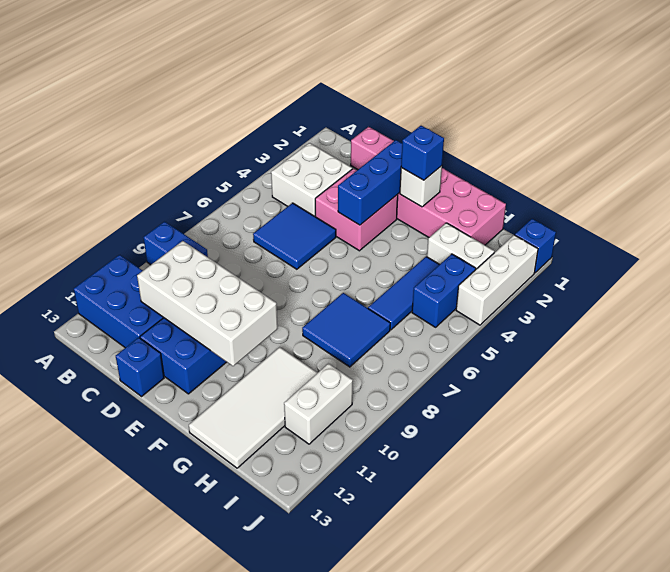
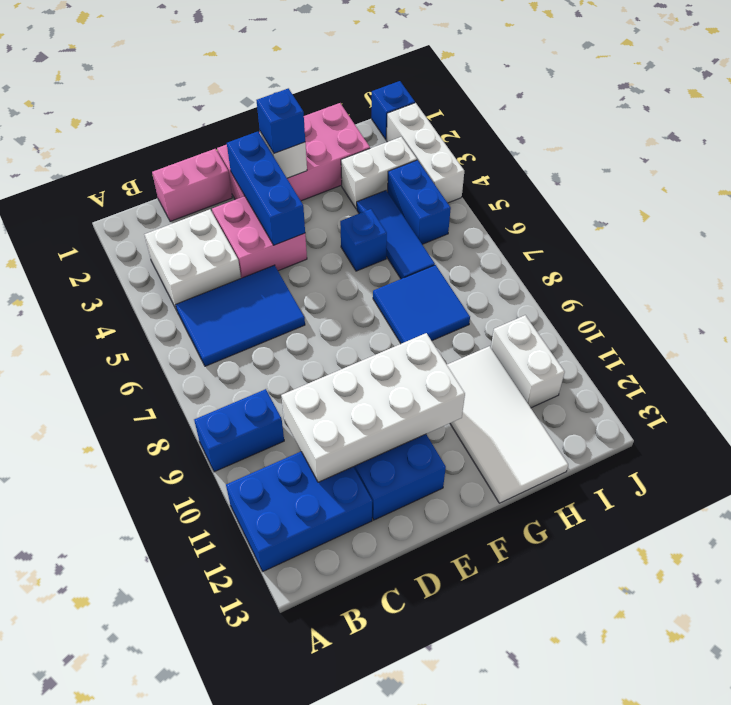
blue 2x2 tile [253,203,336,269] -> blue 2x3 tile [176,265,305,366]
blue 1x1 brick [116,338,164,396] -> blue 1x1 brick moved to [340,209,387,271]

